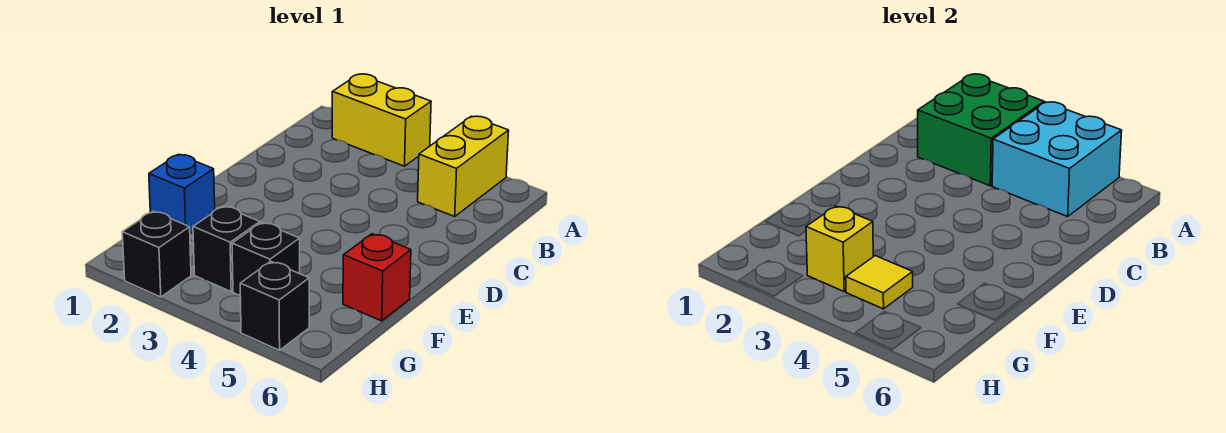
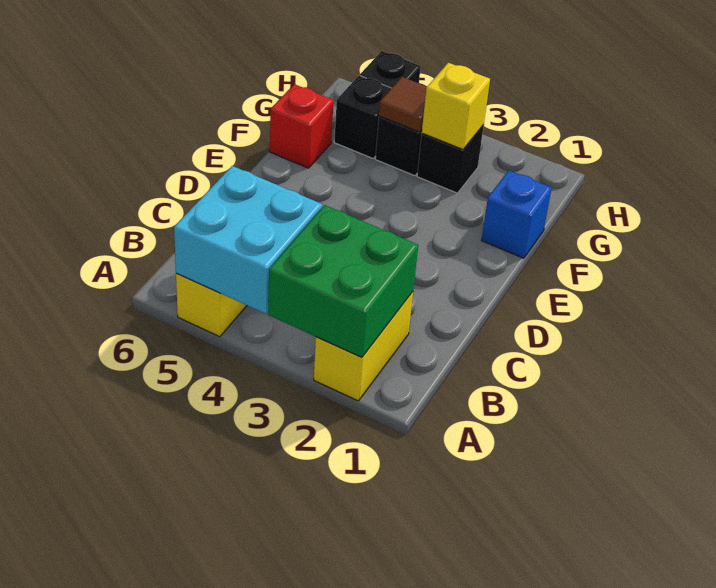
yellow 1x2 brick [332,74,431,166] -> yellow 1x2 brick turned to [314,292,413,401]
yellow 1x1 tile [846,256,913,309] -> brown 1x1 tile [379,77,427,132]
black 1x1 brick [122,211,191,297] -> black 1x1 brick moved to [334,75,391,158]

